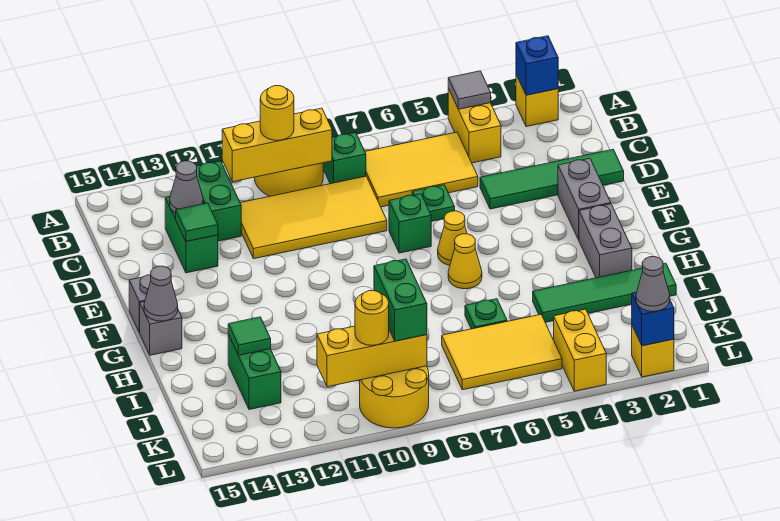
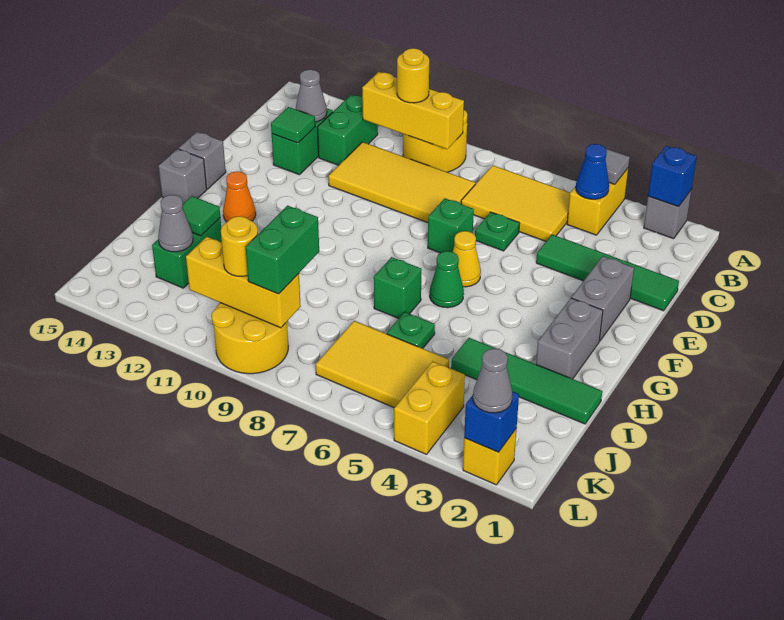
yellow 1x1 brick [516,75,558,127] -> grey 1x1 brick [644,189,692,239]
none -> blue 1x1 cone [576,144,609,199]
green 1x1 brick [324,133,366,184] -> green 1x1 brick moved to [374,257,421,319]
yellow 1x1 cone [448,234,482,289] -> green 1x1 cone [430,251,464,308]
none -> orange 1x1 cone [223,171,256,222]
grey 1x1 cone [144,266,178,321] -> grey 1x1 cone moved to [158,195,193,252]

